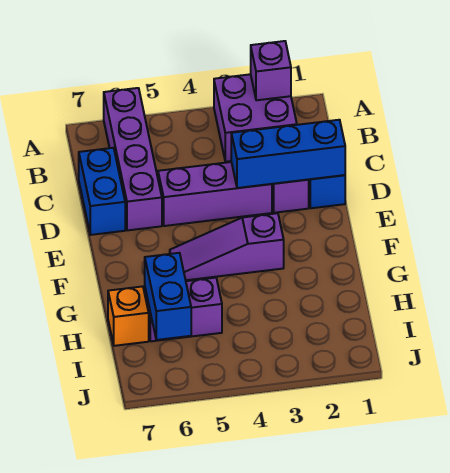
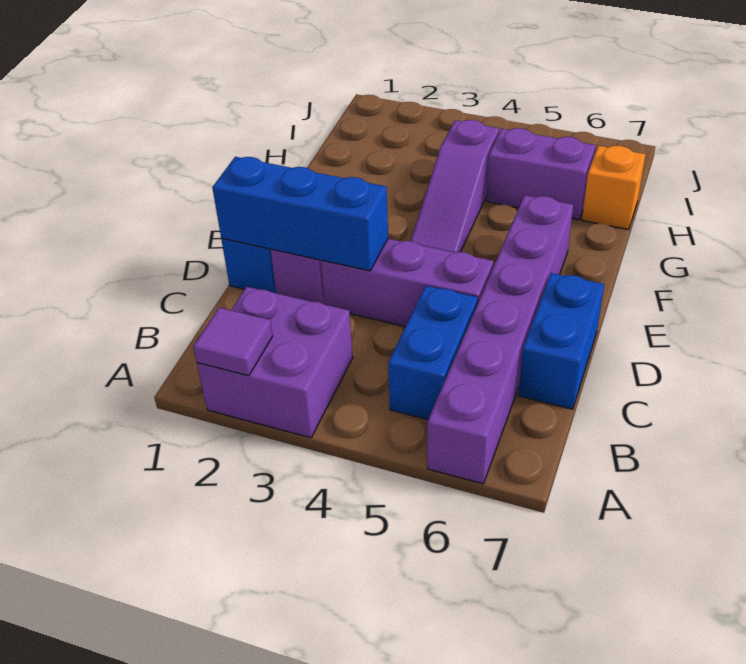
purple 1x1 brick [251,41,291,100] -> purple 1x1 tile [193,308,273,376]
purple 1x4 brick [104,88,162,230] -> purple 1x6 brick [427,195,573,484]
purple 1x3 slope [170,213,284,280] -> purple 1x3 slope turned to [411,120,499,253]
blue 1x2 brick [145,253,191,340] -> blue 1x2 brick moved to [388,286,478,420]

